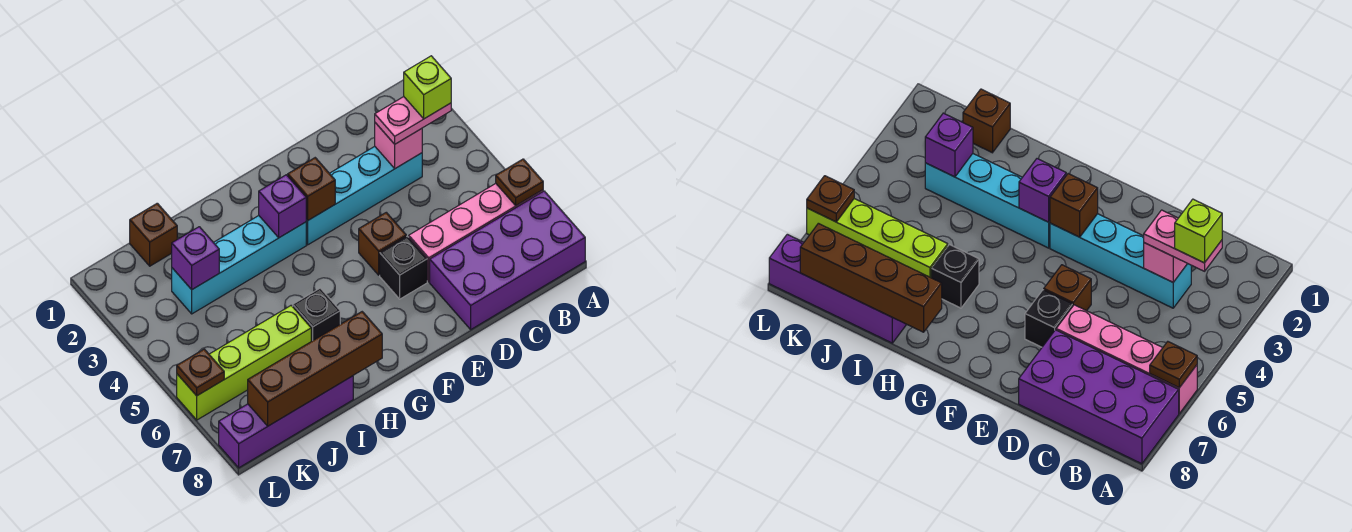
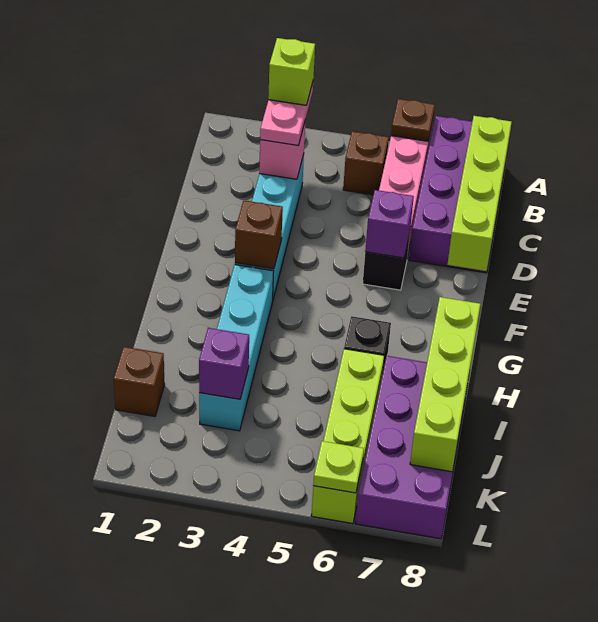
none -> lime 1x4 brick [447,116,512,271]
brown 1x1 brick [359,212,406,275] -> brown 1x1 brick moved to [343,131,389,195]
purple 1x1 brick [259,175,306,238] -> purple 1x1 brick moved to [365,190,414,258]
brown 1x4 brick [248,312,382,426] -> lime 1x4 brick [410,297,480,472]
purple 1x4 brick [219,376,353,468] -> purple 2x4 brick [355,356,469,539]
brown 1x1 plate [177,349,224,396] -> lime 1x1 plate [313,441,364,493]

